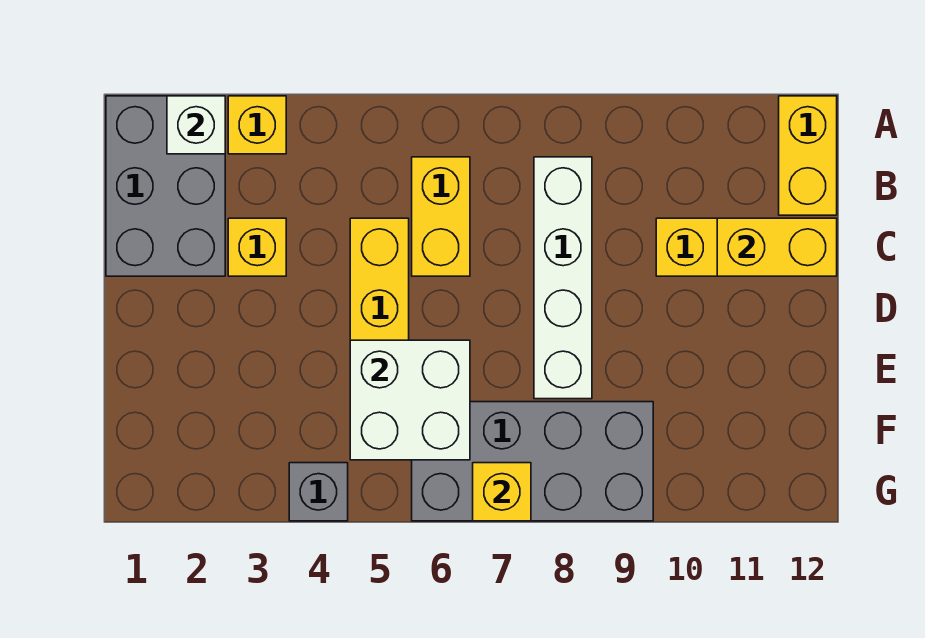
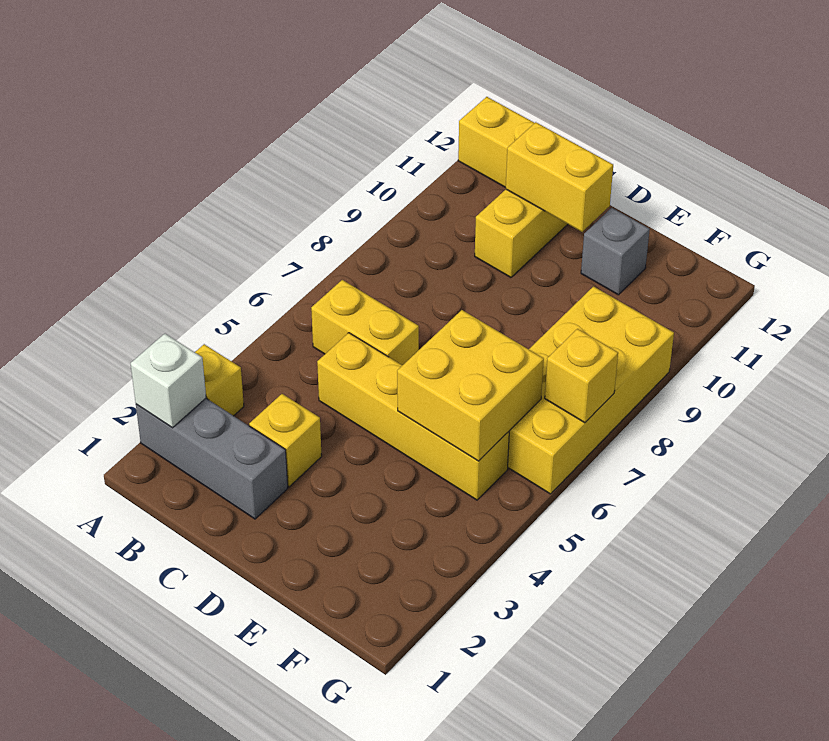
grey 2x3 brick [106,96,225,276] -> grey 1x3 brick [136,398,288,519]
white 1x4 brick [534,157,592,399] -> none
yellow 1x2 brick [717,218,837,276] -> yellow 1x2 brick turned to [506,122,613,232]
white 2x2 brick [350,340,470,460] -> yellow 2x2 brick [397,310,544,461]
grey 2x4 brick [412,402,653,521] -> yellow 2x4 brick [508,286,674,494]
grey 1x1 brick [289,463,348,521] -> grey 1x1 brick moved to [581,208,650,295]

